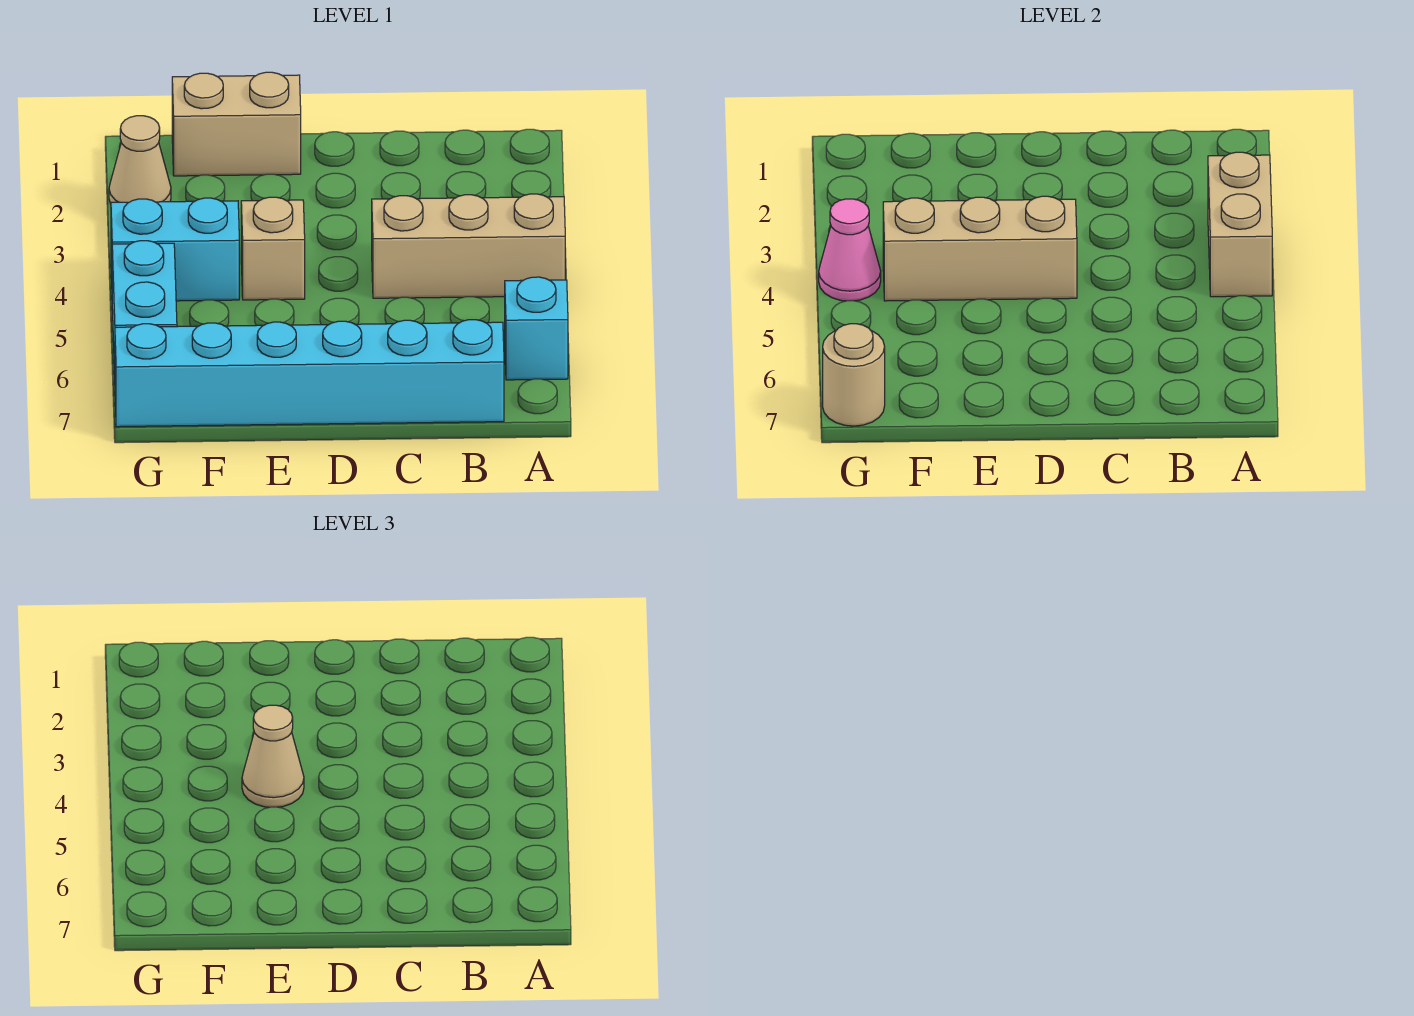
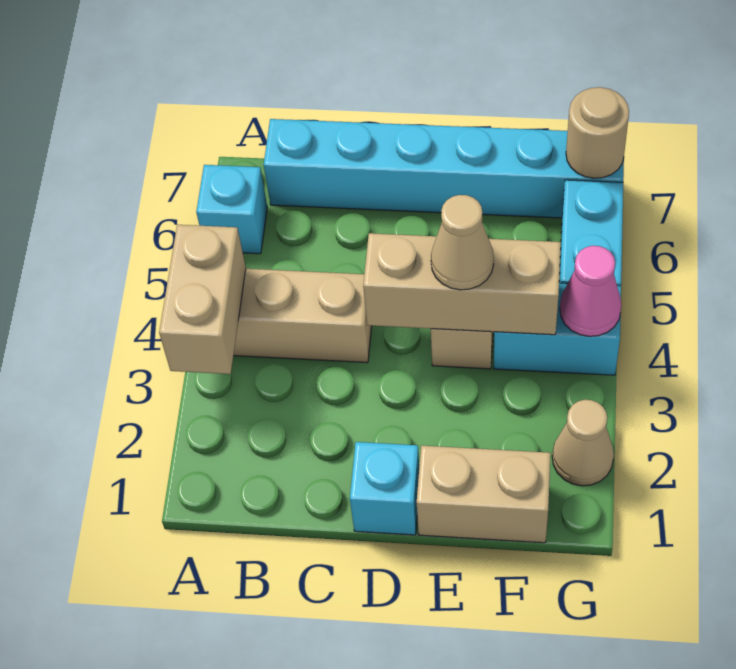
none -> cyan 1x1 brick [350,442,419,535]

